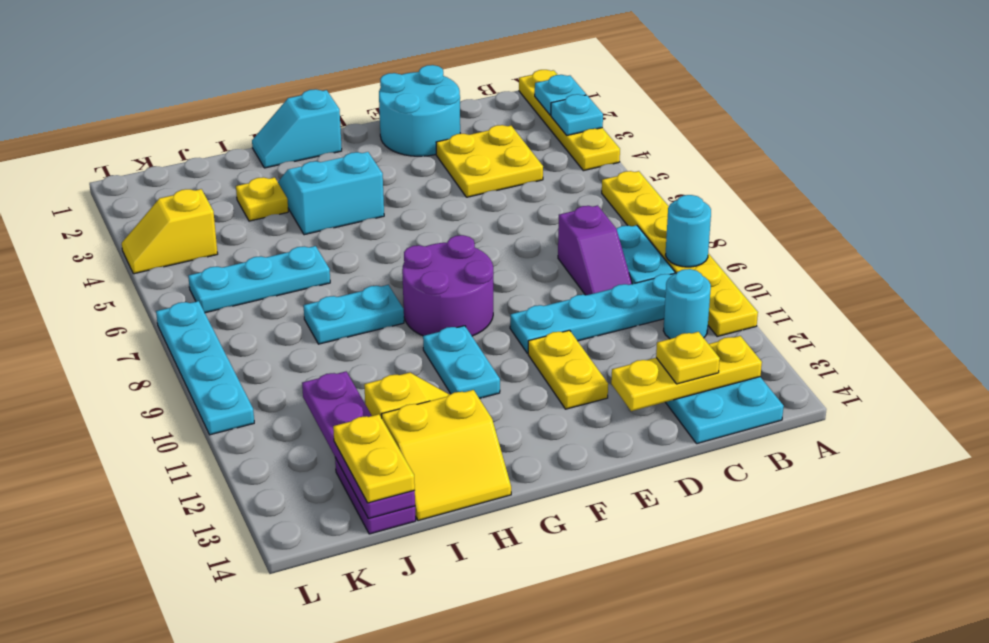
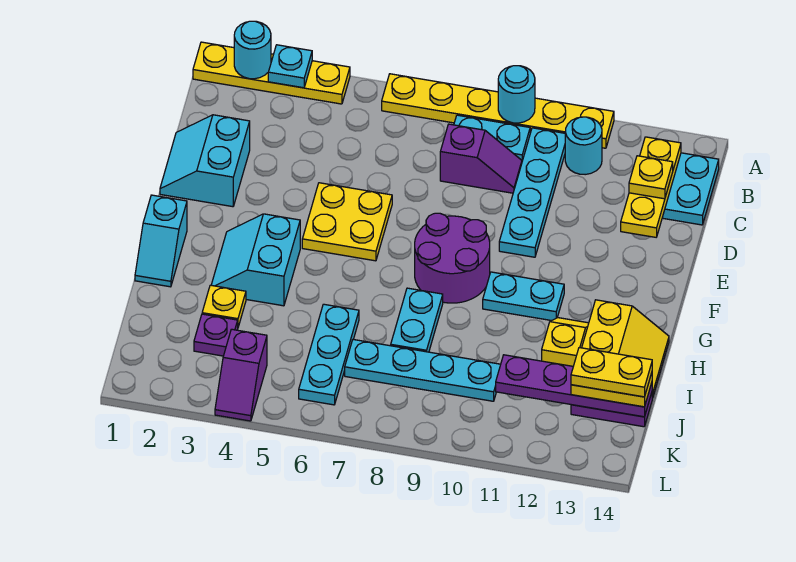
cyan 1x1 plate [535,75,586,115] -> cyan 1x1 round brick [234,21,271,79]
yellow 2x2 plate [436,125,543,197] -> yellow 2x2 plate moved to [302,183,392,261]
cyan 2x2 round brick [379,65,460,156] -> cyan 2x2 slope [160,115,250,207]
yellow 1x2 plate [528,330,608,409] -> yellow 1x2 plate moved to [571,348,652,397]
none -> purple 1x1 plate [194,314,238,356]
yellow 1x2 slope [122,189,218,274] -> purple 1x2 slope [215,329,267,421]
cyan 1x4 plate [156,301,254,435] -> cyan 1x4 plate moved to [345,339,501,401]

